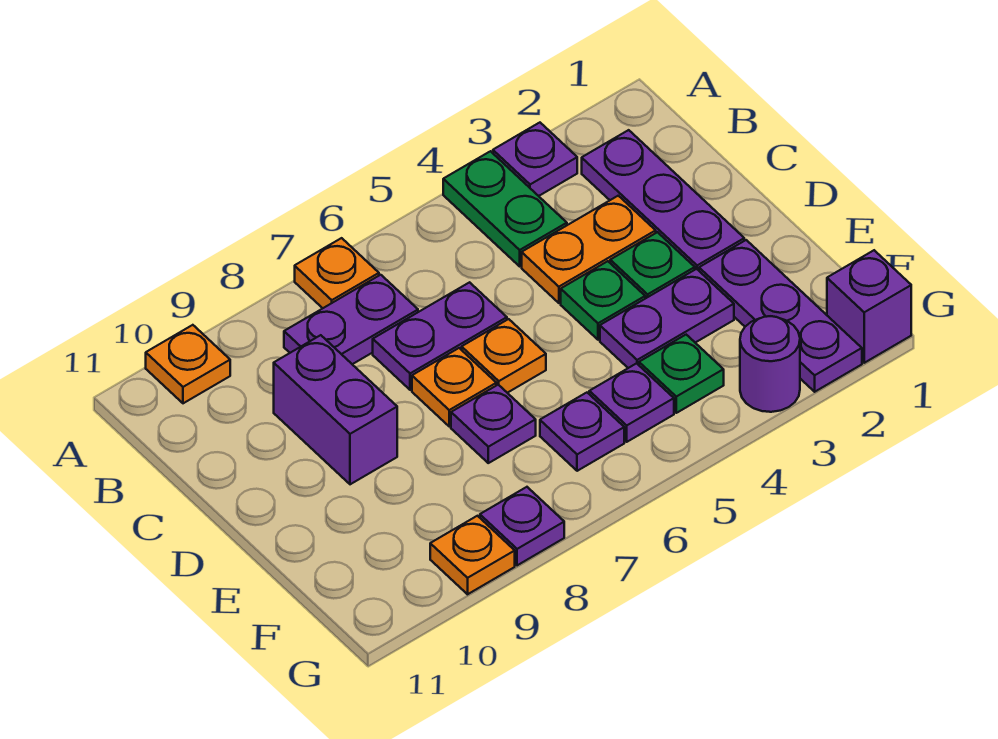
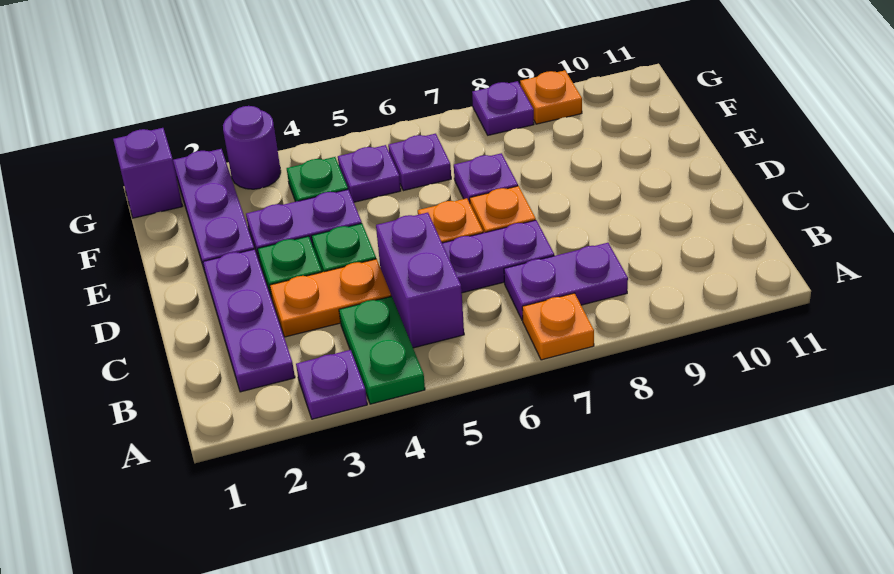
orange 1x1 plate [146,325,230,403] -> none
purple 1x2 brick [274,335,397,484] -> purple 1x2 brick moved to [376,213,464,348]

